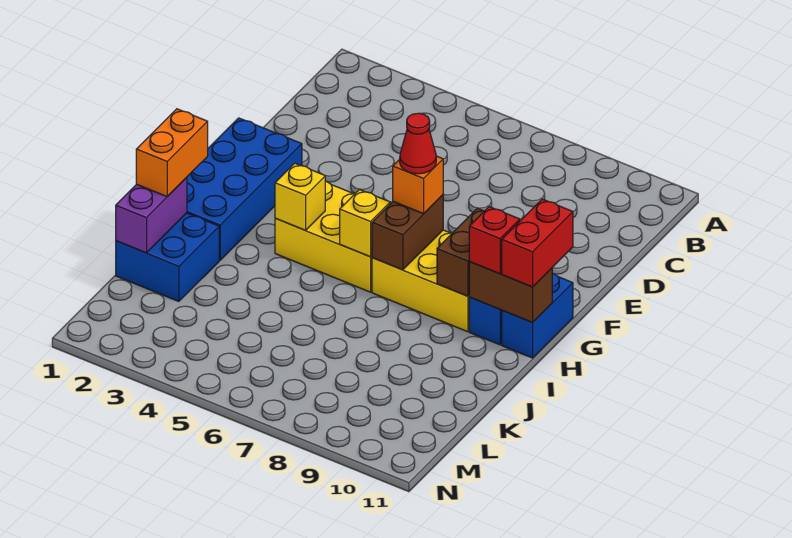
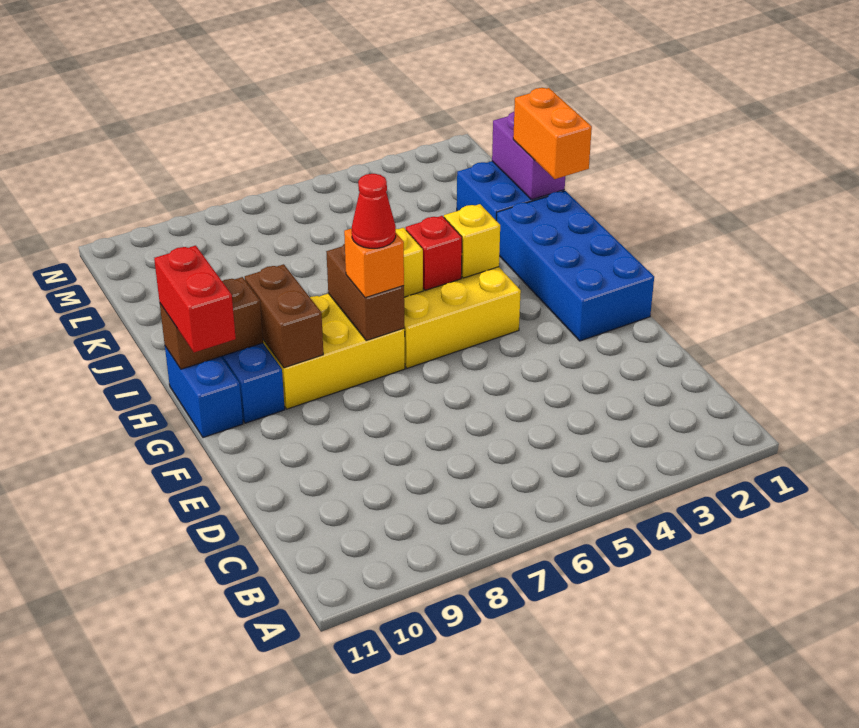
red 1x1 brick [469,207,520,274] -> red 1x1 brick moved to [406,216,462,290]

